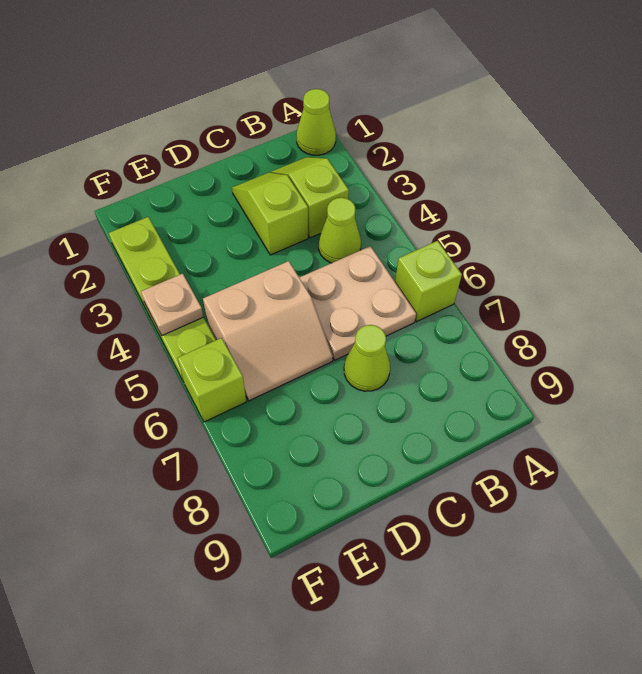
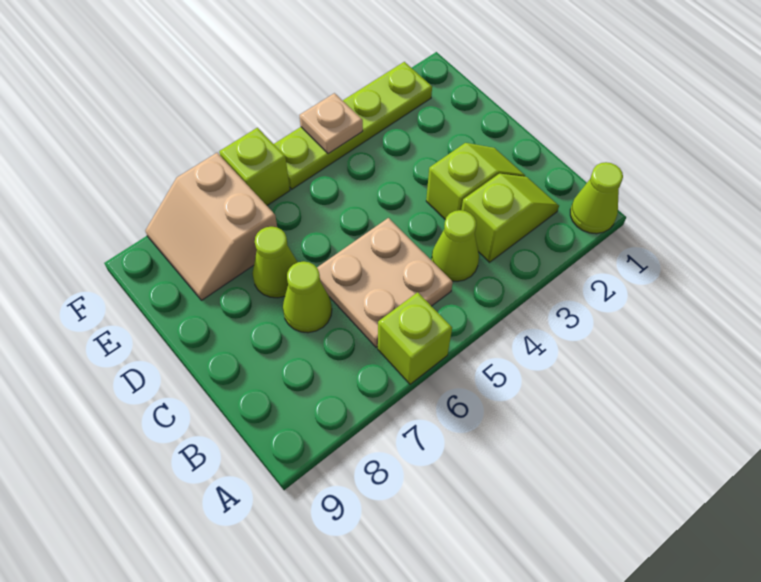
tan 2x2 slope [203,261,333,401] -> tan 2x2 slope moved to [145,153,277,300]
none -> lime 1x1 cone [252,227,298,298]

